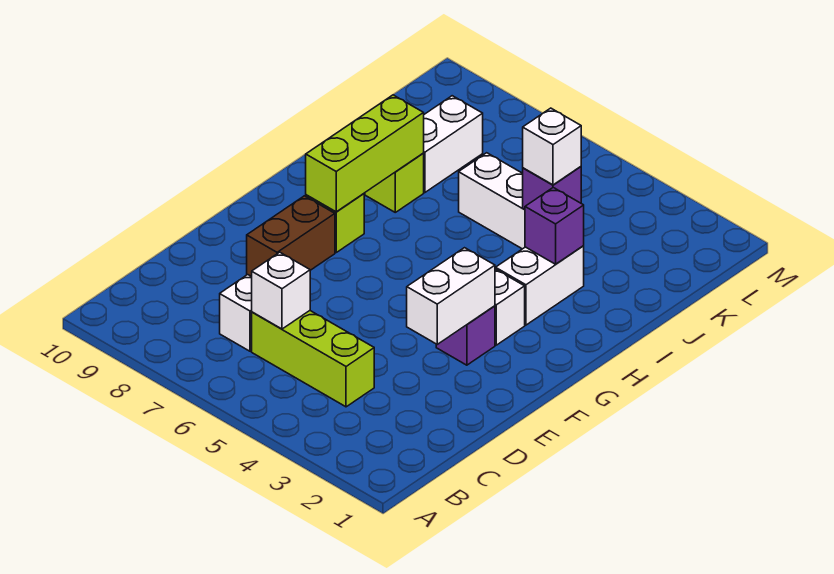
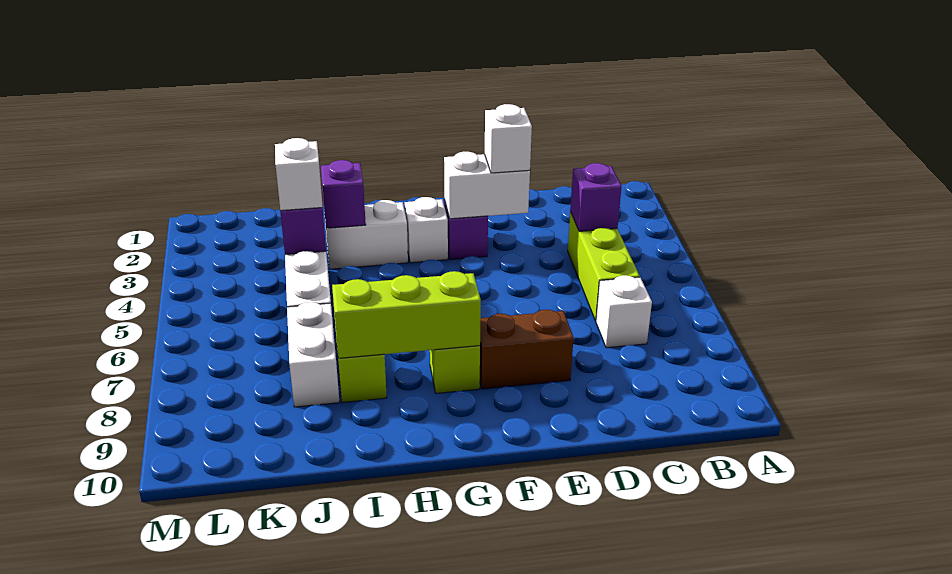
none -> purple 1x1 brick [570,163,622,231]
white 1x1 brick [252,252,310,329] -> white 1x1 brick moved to [485,104,532,173]
white 1x2 brick [423,96,483,192] -> white 1x2 brick turned to [287,302,339,407]

